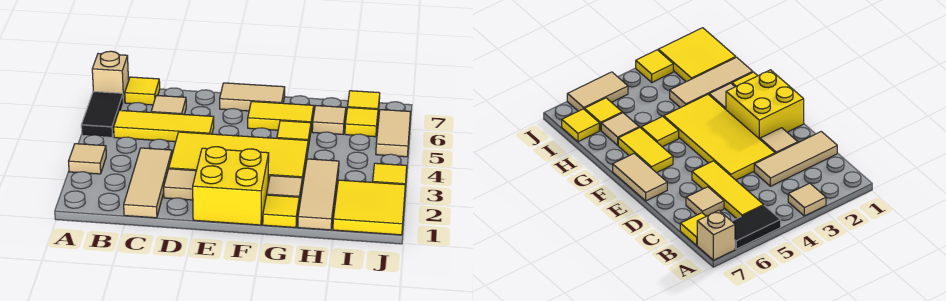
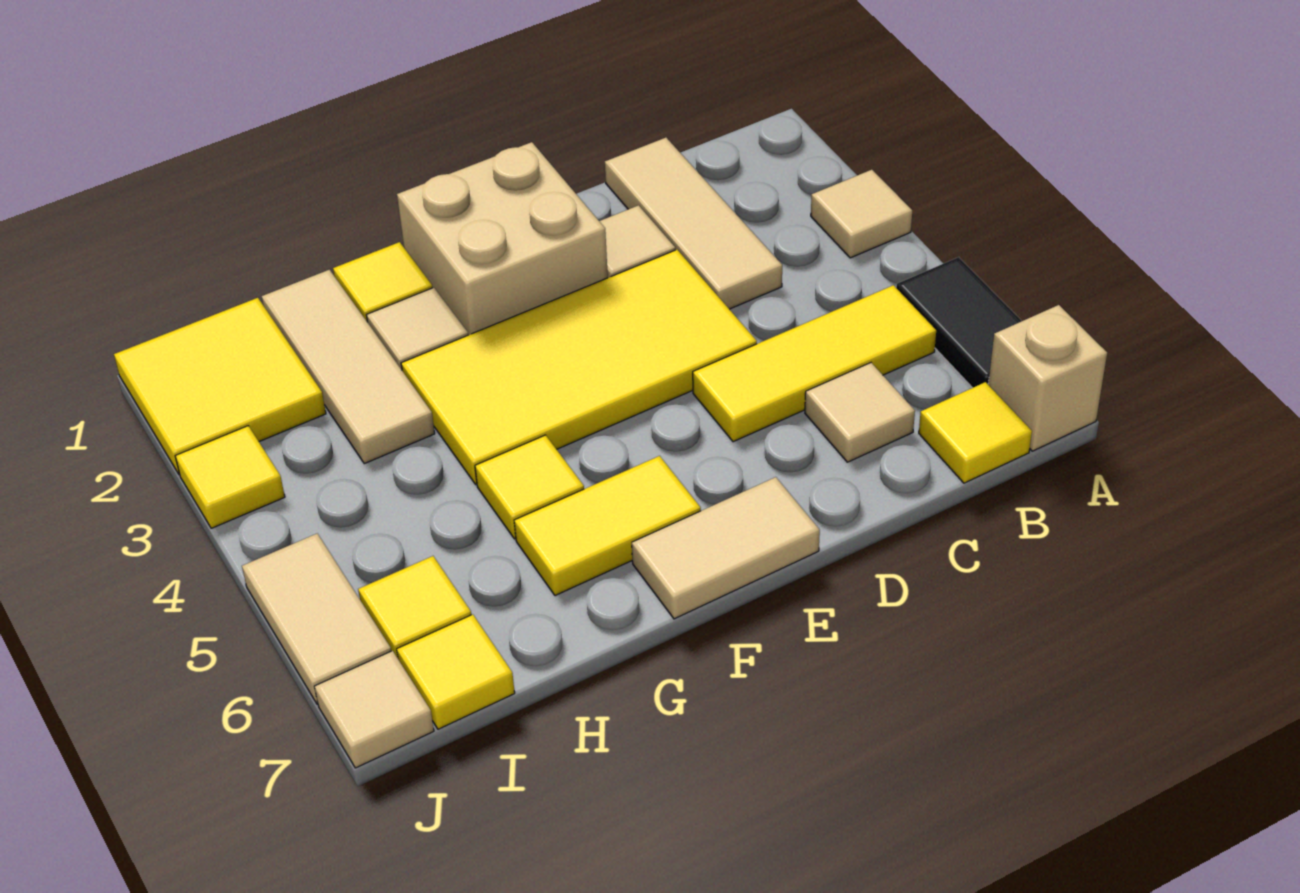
yellow 2x2 brick [193,147,269,225] -> tan 2x2 brick [397,142,608,335]
tan 1x1 tile [312,106,346,134] -> tan 1x1 tile moved to [314,651,434,768]

